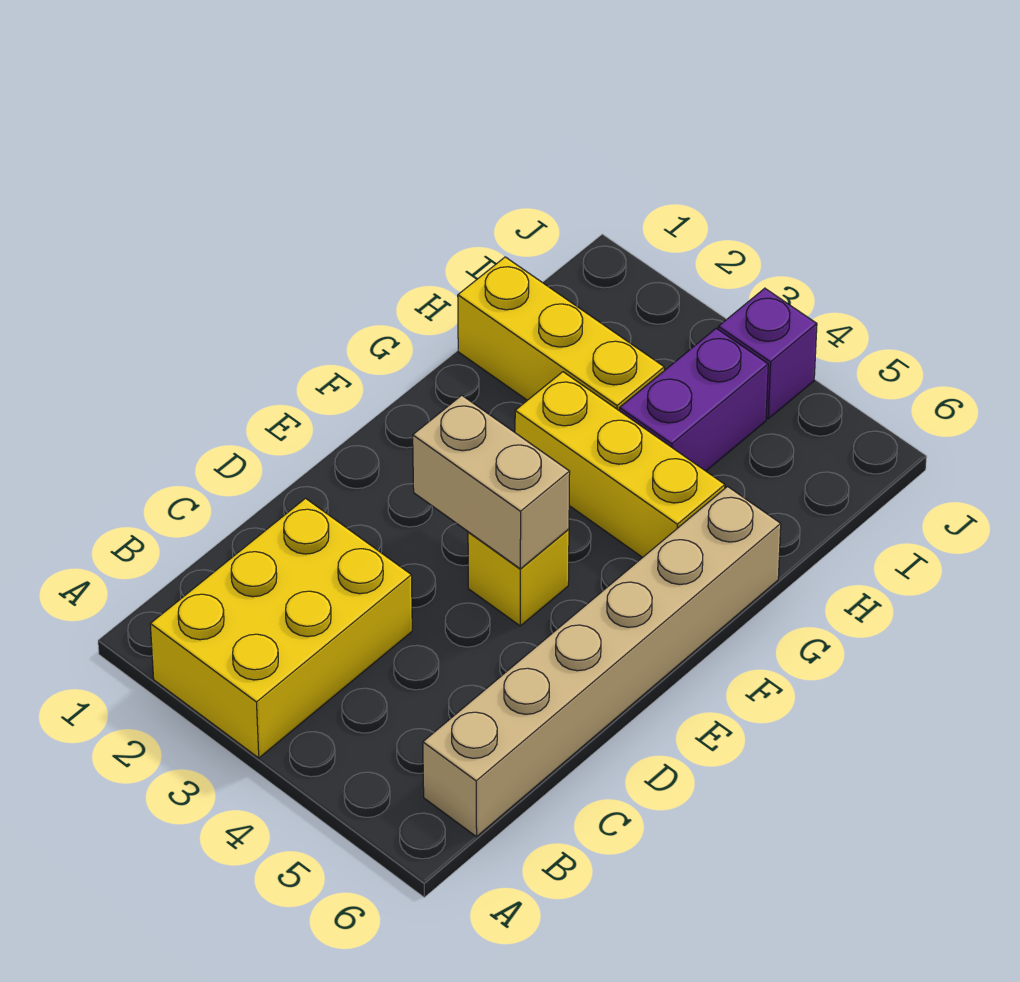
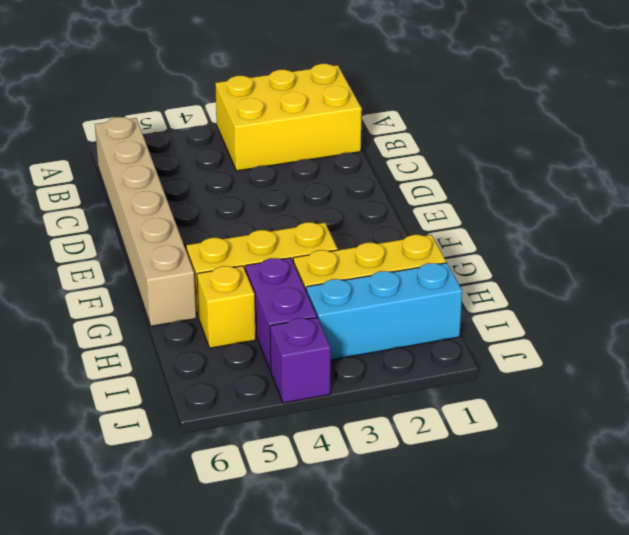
yellow 2x3 brick [150,498,412,758] -> yellow 2x3 brick turned to [215,64,362,171]
tan 1x2 brick [413,395,570,569] -> none
yellow 1x1 brick [468,529,569,626] -> yellow 1x1 brick moved to [197,266,256,348]
none -> cyan 1x3 brick [306,263,462,360]

